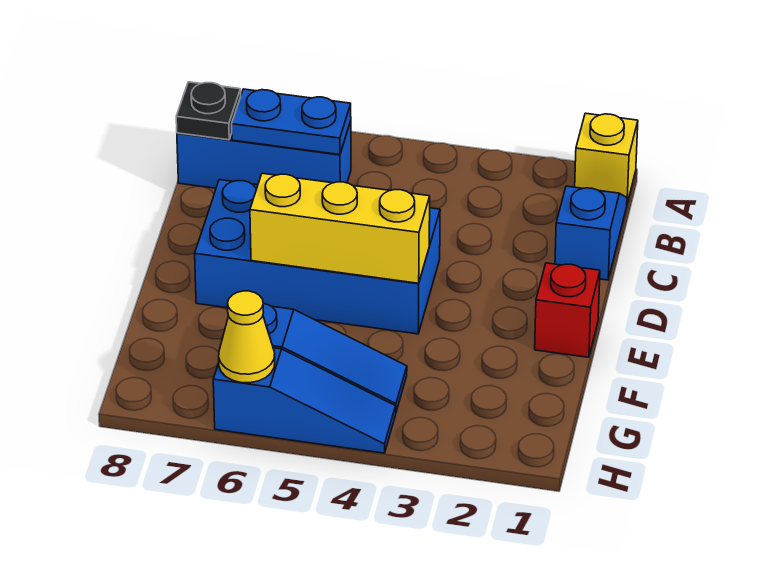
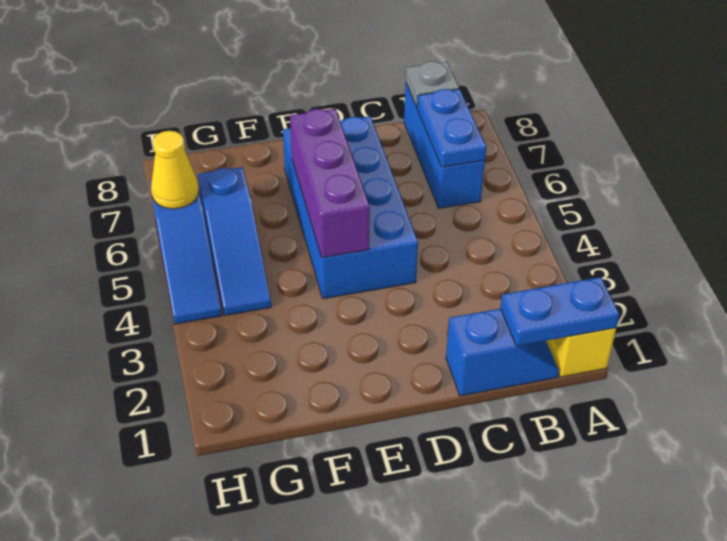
none -> blue 1x2 plate [501,277,619,346]
black 1x1 plate [176,82,241,140] -> grey 1x1 plate [406,61,459,107]
red 1x1 brick [535,263,600,357] -> none
yellow 1x3 brick [250,173,430,283] -> purple 1x3 brick [290,109,370,257]

